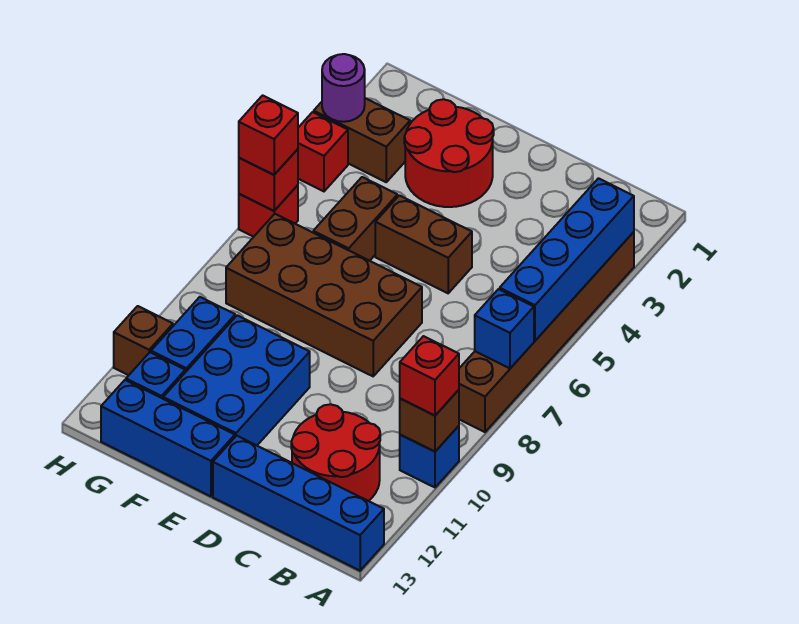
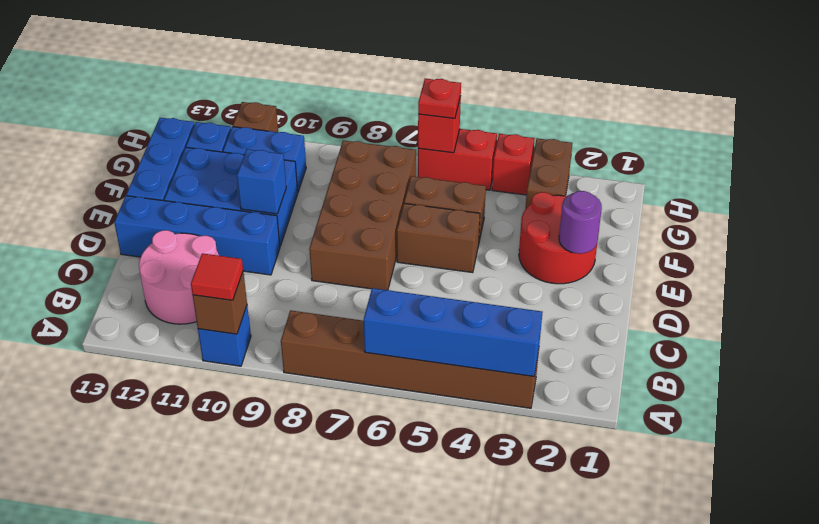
blue 1x1 brick [475,289,534,368] -> blue 1x1 brick moved to [237,149,286,214]
red 1x1 brick [400,336,459,416] -> red 1x1 tile [191,253,243,300]
blue 1x4 brick [213,436,384,571] -> blue 1x4 brick turned to [114,196,280,275]
red 2x2 round brick [291,404,380,501] -> pink 2x2 round brick [139,230,219,324]
brown 1x2 brick [375,195,472,293] -> brown 1x2 brick turned to [397,203,480,273]
purple 1x1 round brick [322,54,365,122] -> purple 1x1 round brick moved to [559,191,602,254]
red 1x1 brick [239,185,298,237] -> red 1x2 brick [418,129,497,190]
red 1x1 brick [239,95,298,175] -> red 1x1 plate [418,79,461,118]

